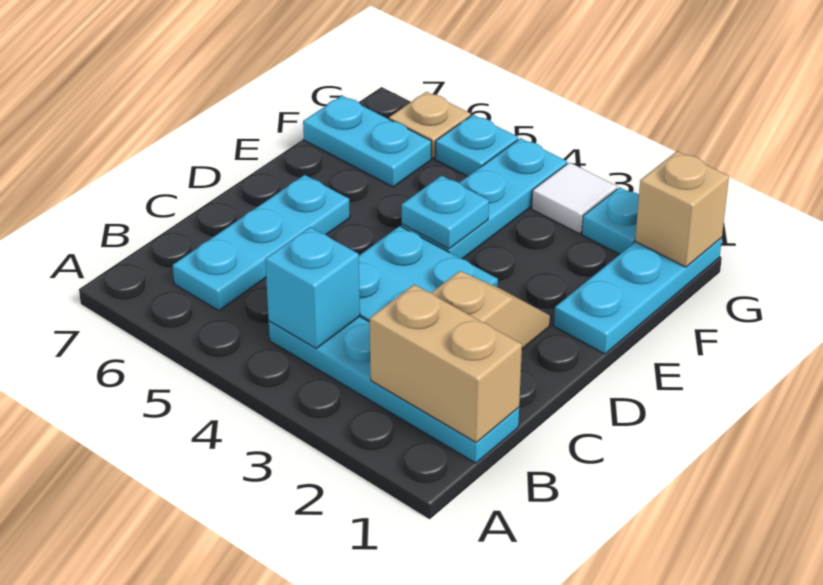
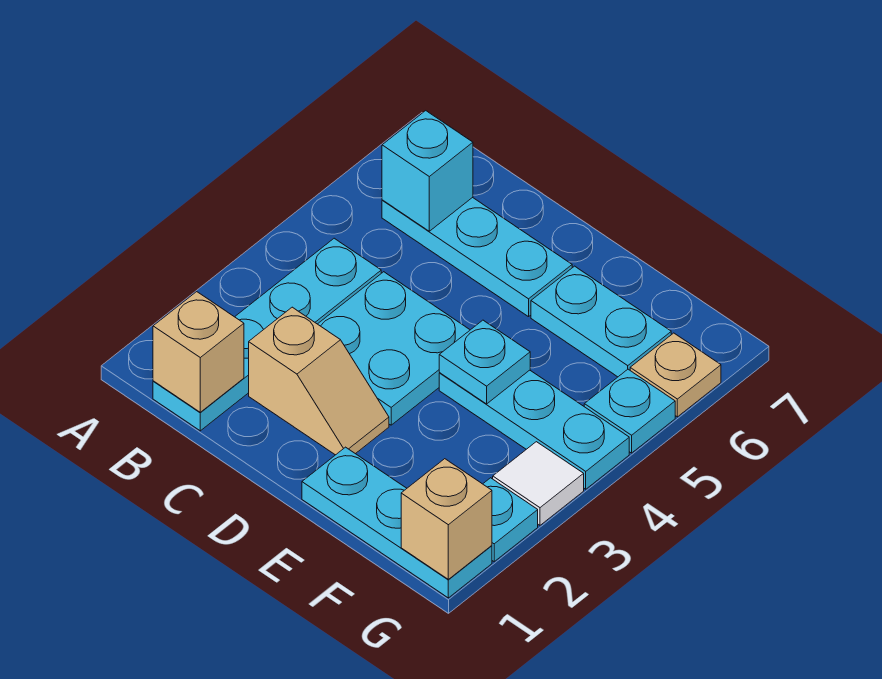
tan 1x2 brick [370,285,522,442] -> tan 1x1 brick [153,292,244,412]
cyan 1x1 brick [265,227,360,348] -> cyan 1x1 brick moved to [382,111,473,231]
cyan 1x2 plate [303,96,431,187] -> cyan 1x2 plate turned to [531,266,671,377]

